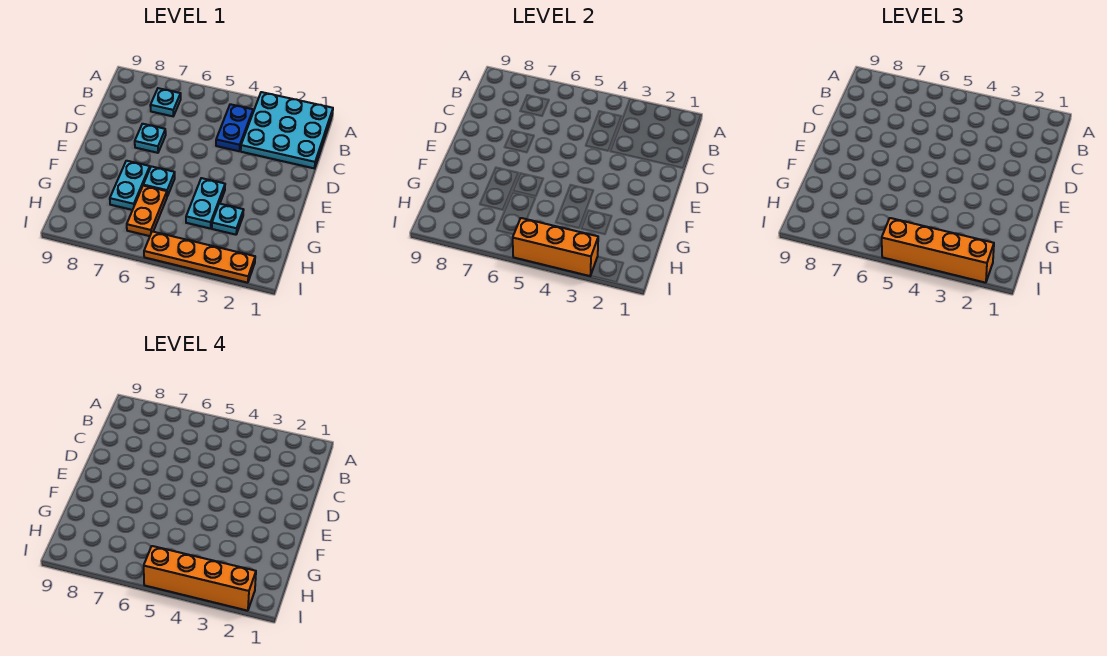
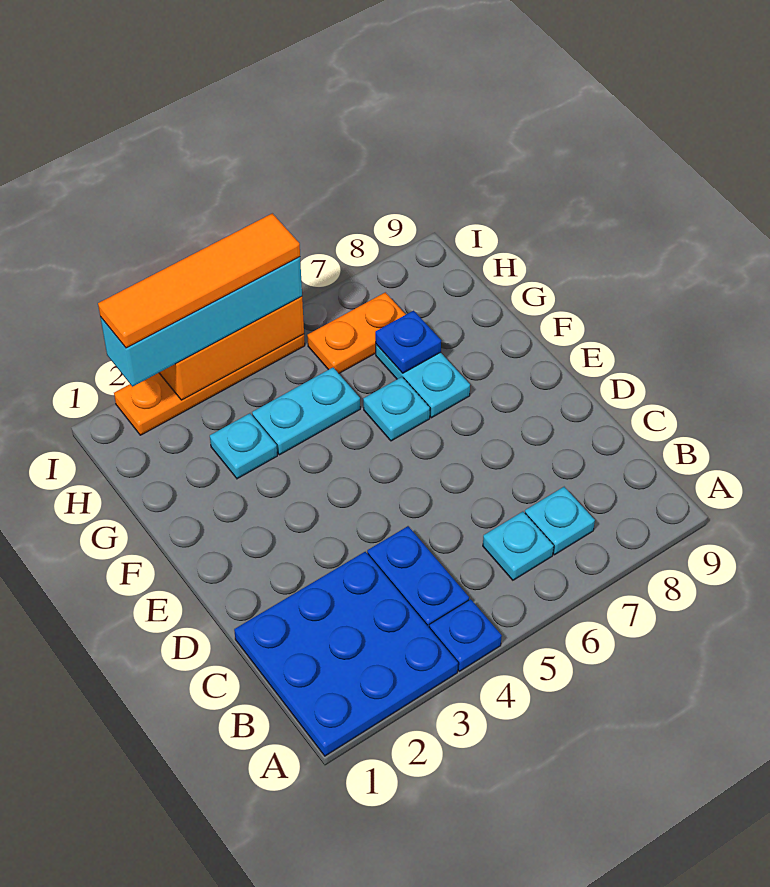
cyan 3x3 plate [241,92,333,168] -> blue 3x3 plate [234,552,458,756]
none -> blue 1x1 plate [429,599,502,671]
cyan 1x1 plate [135,124,166,153] -> cyan 1x1 plate moved to [483,512,554,580]
cyan 1x2 plate [186,178,225,228] -> cyan 1x2 plate turned to [252,368,360,455]
orange 1x2 plate [127,186,167,236] -> orange 1x2 plate turned to [307,292,406,373]
none -> blue 1x1 plate [375,311,441,373]
orange 1x4 brick [882,218,994,283] -> cyan 1x4 brick [100,257,302,387]
orange 1x4 brick [144,546,256,611] -> orange 1x4 tile [98,213,300,348]

